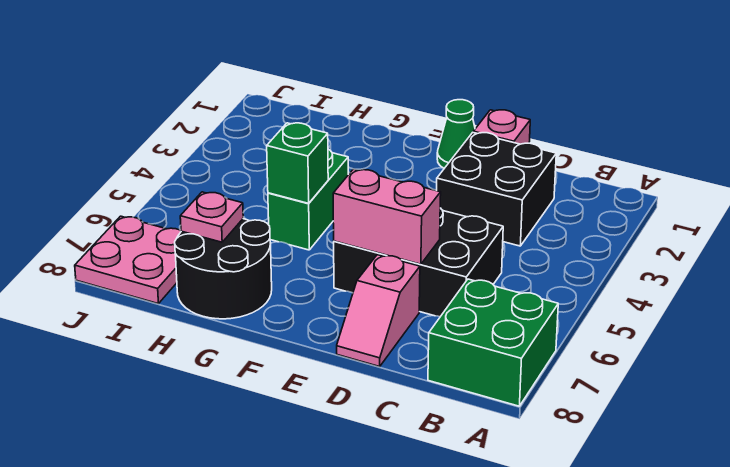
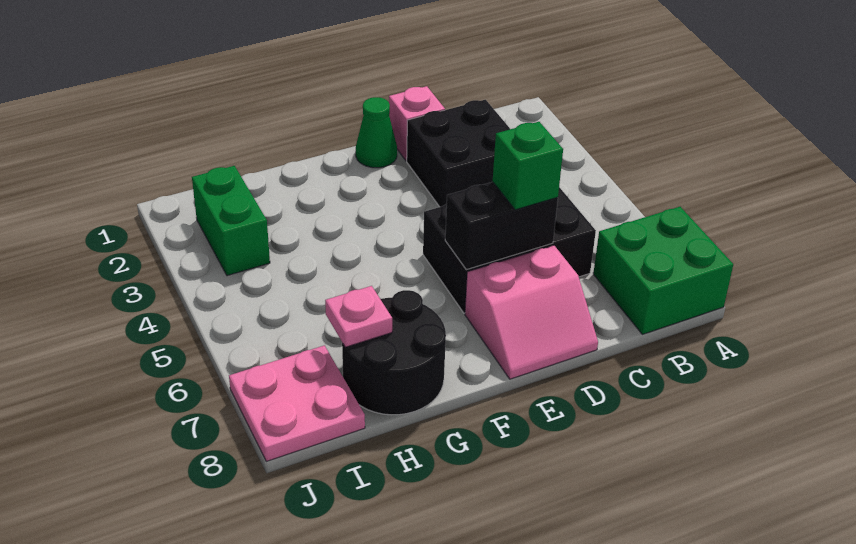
pink 1x2 brick [333,169,441,264] -> black 1x2 brick [445,182,558,270]
pink 1x2 slope [337,255,420,367] -> pink 2x2 slope [465,245,598,379]
green 1x2 brick [268,149,348,250] -> green 1x2 brick moved to [192,166,270,276]
green 1x1 brick [267,123,328,203] -> green 1x1 brick moved to [493,122,563,210]

